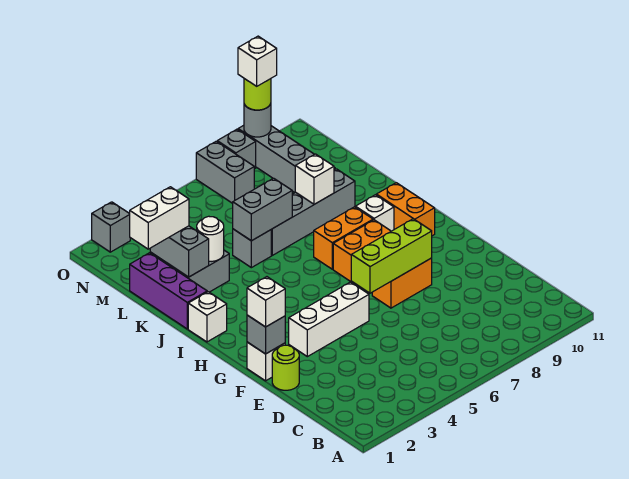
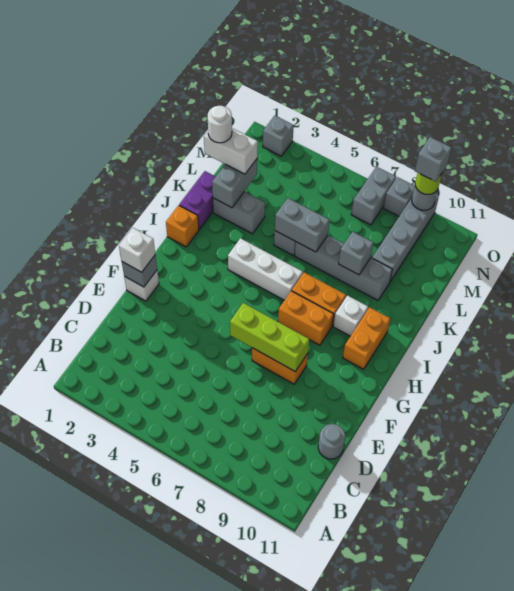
none -> grey 1x1 round brick [318,424,345,459]
lime 1x1 round brick [272,345,299,390] -> none
white 1x3 brick [289,282,369,357] -> white 1x3 brick moved to [228,238,303,300]
white 1x1 brick [188,292,227,342] -> orange 1x1 brick [166,205,199,247]
purple 1x3 brick [130,253,207,329] -> purple 1x2 brick [179,171,216,229]
white 1x1 round brick [197,216,224,261] -> white 1x1 round brick moved to [208,106,232,143]
white 1x1 brick [295,154,334,204] -> grey 1x1 brick [339,232,373,275]
white 1x1 brick [238,36,277,86] -> grey 1x1 brick [415,137,451,181]

